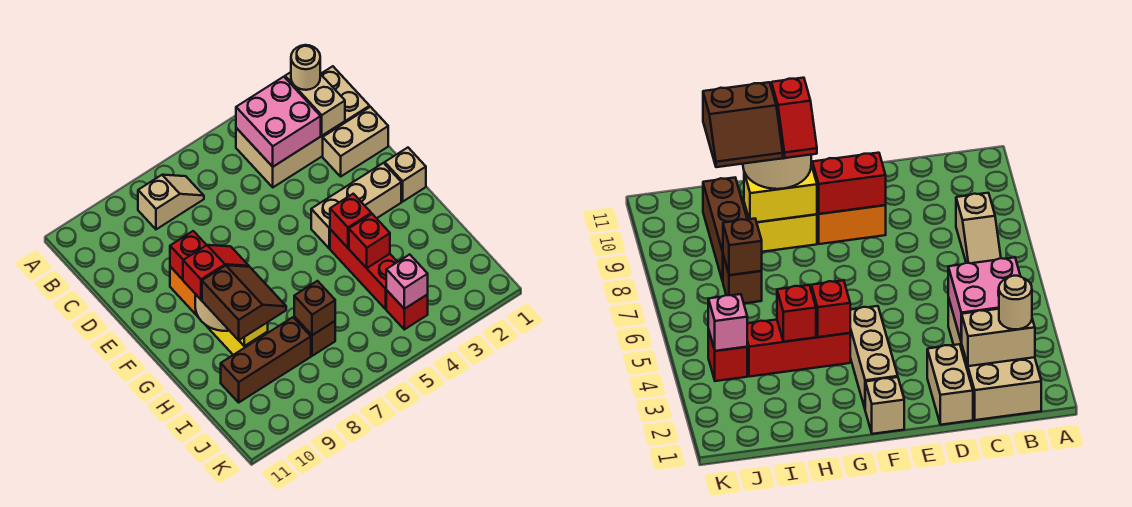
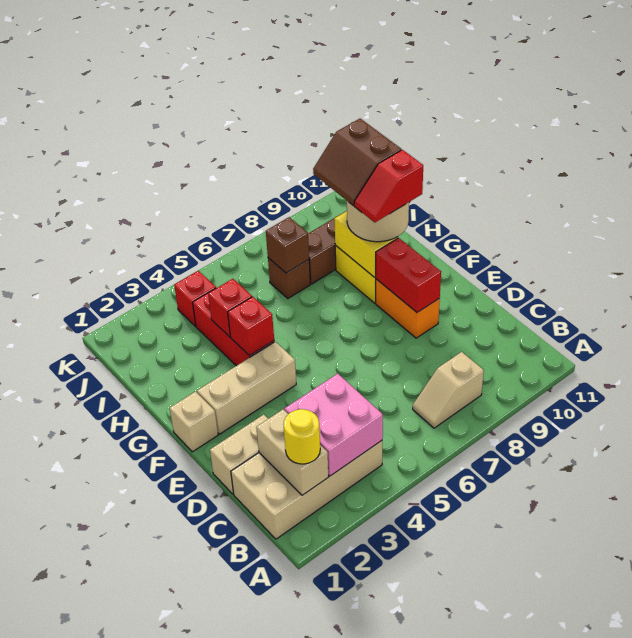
tan 1x1 round brick [291,45,320,90] -> yellow 1x1 round brick [284,409,320,464]
pink 1x1 brick [386,254,428,309] -> none

